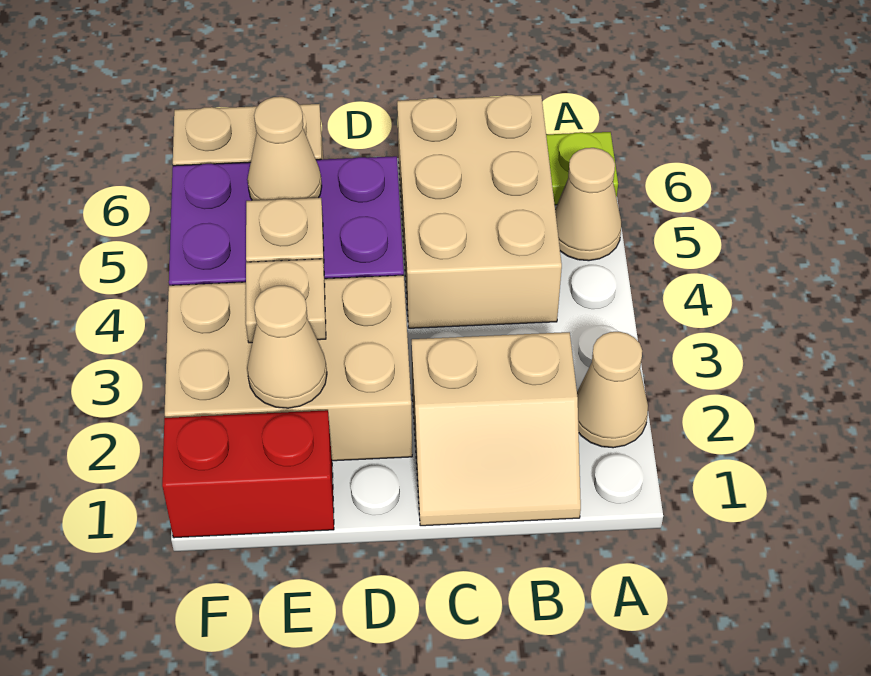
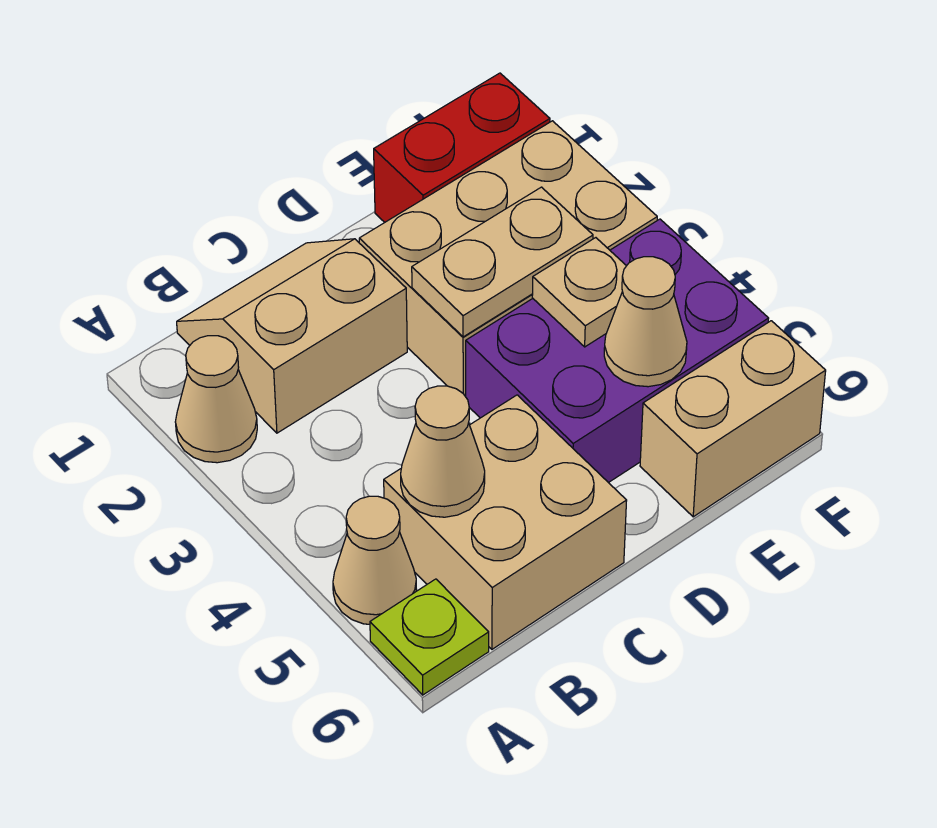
tan 2x3 brick [397,95,562,328] -> tan 2x2 brick [384,395,627,649]
tan 1x1 cone [247,285,327,408] -> tan 1x1 cone moved to [401,386,485,517]
tan 1x1 plate [246,259,326,343] -> tan 1x2 plate [412,187,593,337]

